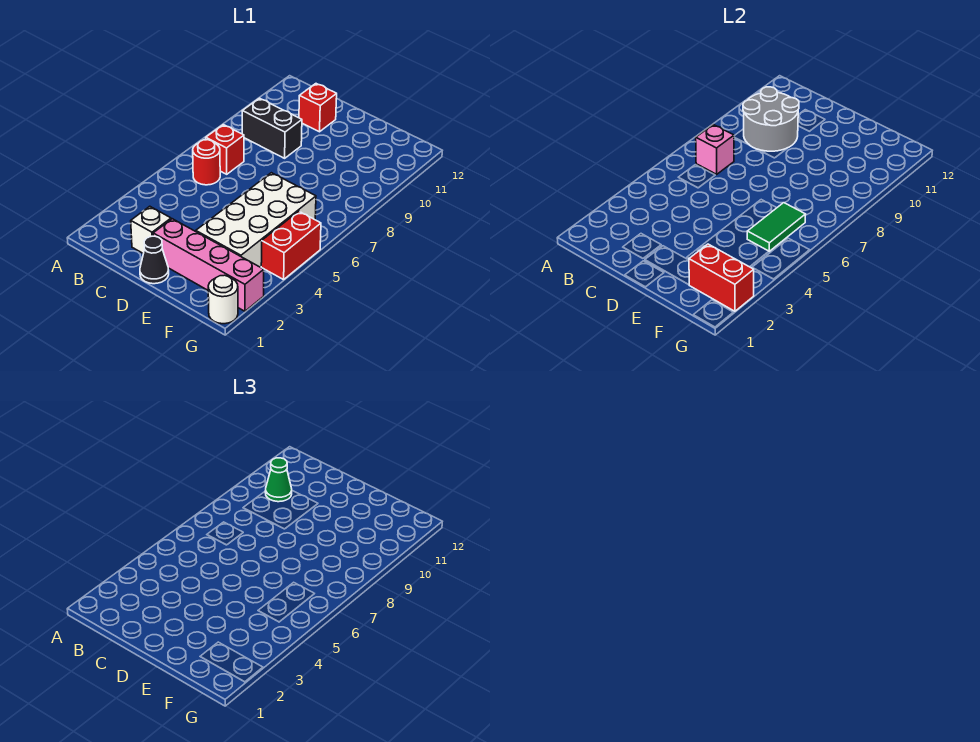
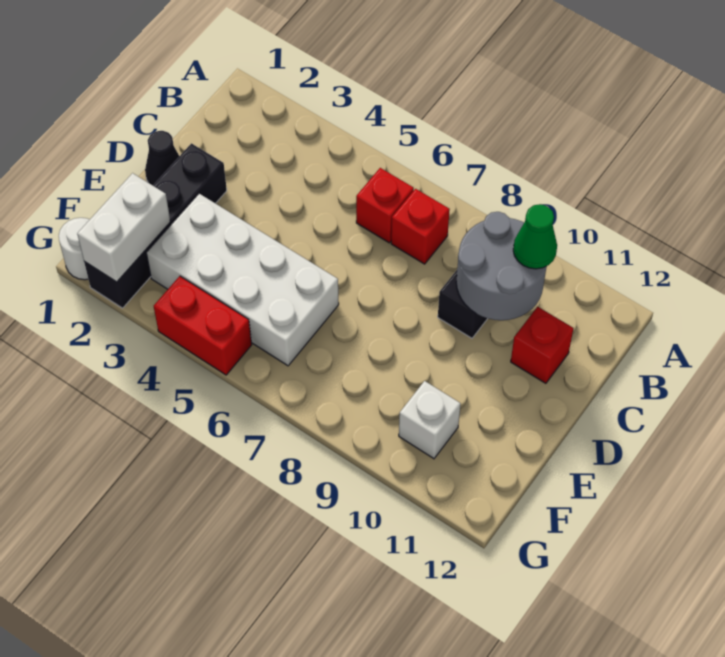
red 1x1 round brick [193,140,220,185] -> red 1x1 brick [356,168,414,243]
pink 1x1 brick [696,125,734,174] -> none
white 1x1 brick [131,206,171,254] -> white 1x1 brick moved to [399,381,461,459]
pink 1x4 brick [153,219,264,311] -> black 1x4 brick [84,143,227,308]
red 1x2 brick [689,244,754,311] -> white 1x2 brick [77,173,170,282]
green 1x2 tile [747,203,806,251] -> none

